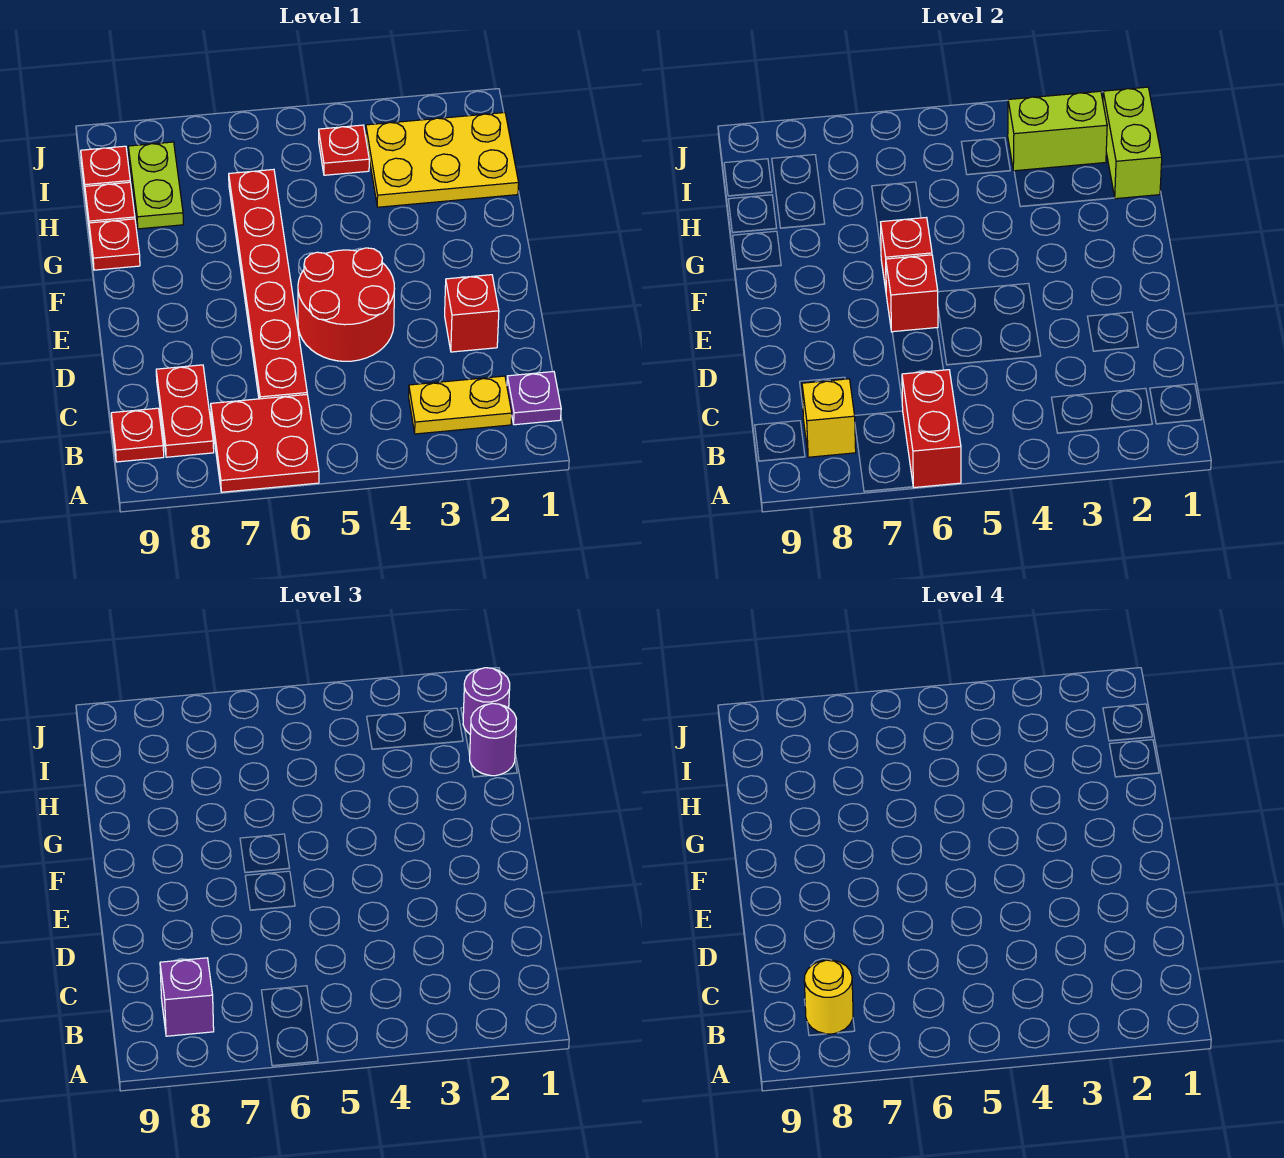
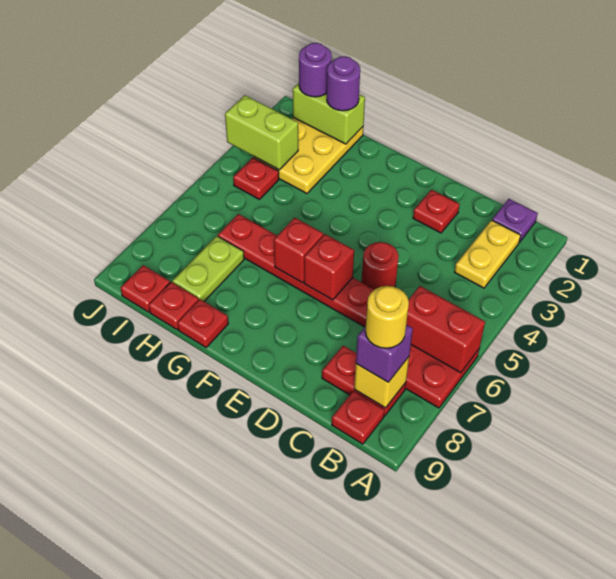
red 1x1 brick [445,275,499,352] -> red 1x1 plate [413,190,460,233]
red 2x2 round brick [298,248,395,361] -> red 1x1 round brick [362,242,399,290]
lime 1x2 plate [128,142,183,229] -> lime 1x2 plate turned to [172,236,244,301]
lime 1x2 brick [1008,91,1107,171] -> lime 1x2 brick turned to [225,95,298,170]

